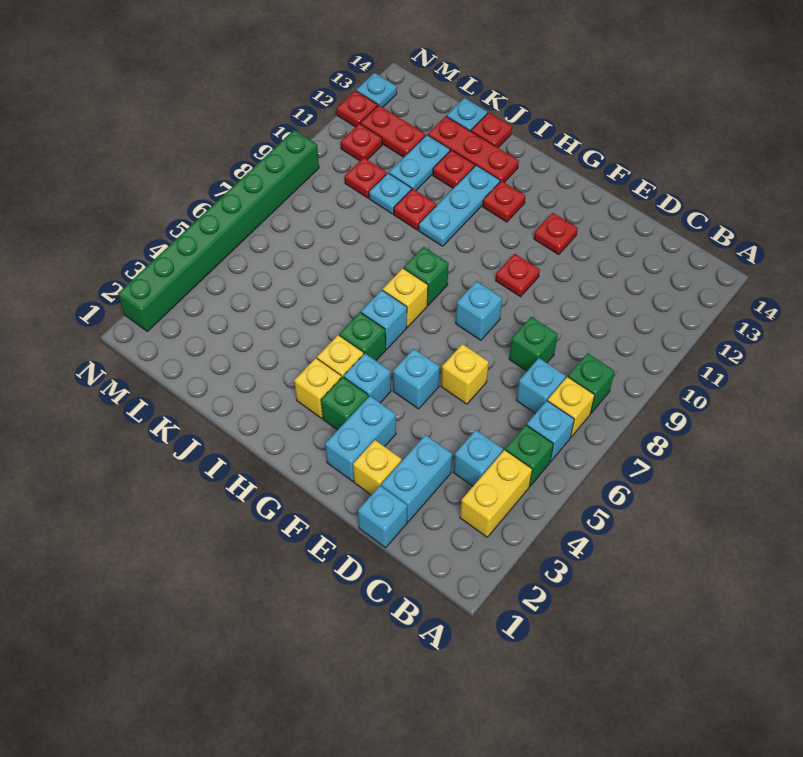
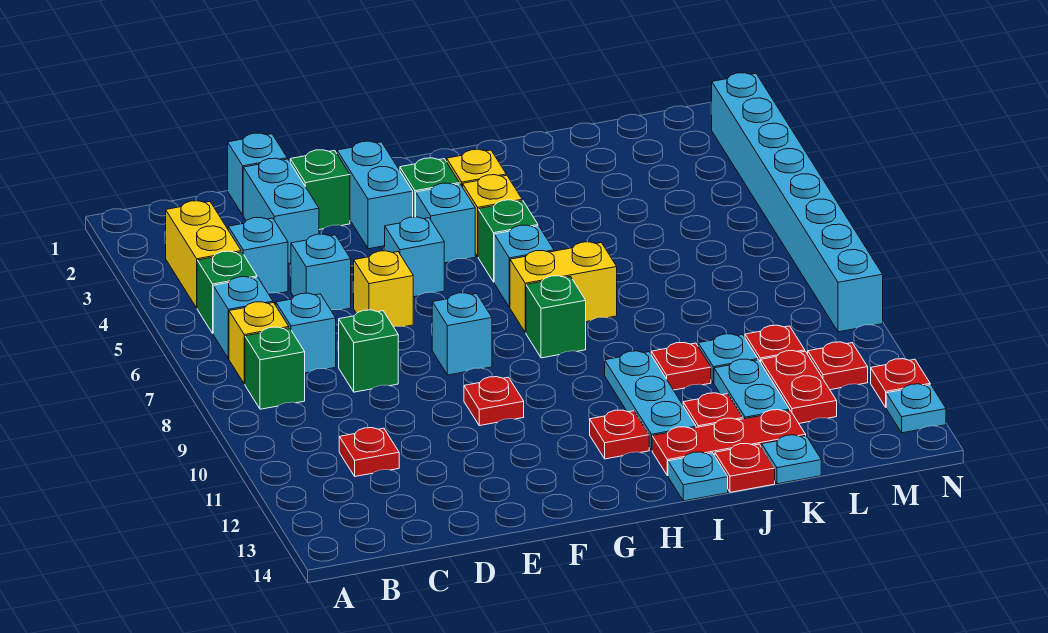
none -> cyan 1x1 brick [291,234,351,310]
yellow 1x1 brick [353,440,402,495] -> green 1x1 brick [290,150,350,230]
red 1x1 plate [534,213,578,254] -> red 1x1 plate moved to [339,428,399,476]
yellow 1x1 brick [383,268,428,327] -> yellow 1x2 brick [510,242,617,333]
none -> cyan 1x1 plate [668,452,728,501]
red 1x2 plate [360,105,426,157] -> red 1x2 plate turned to [761,351,837,423]
green 1x8 brick [118,130,319,331] -> cyan 1x8 brick [712,73,883,332]

